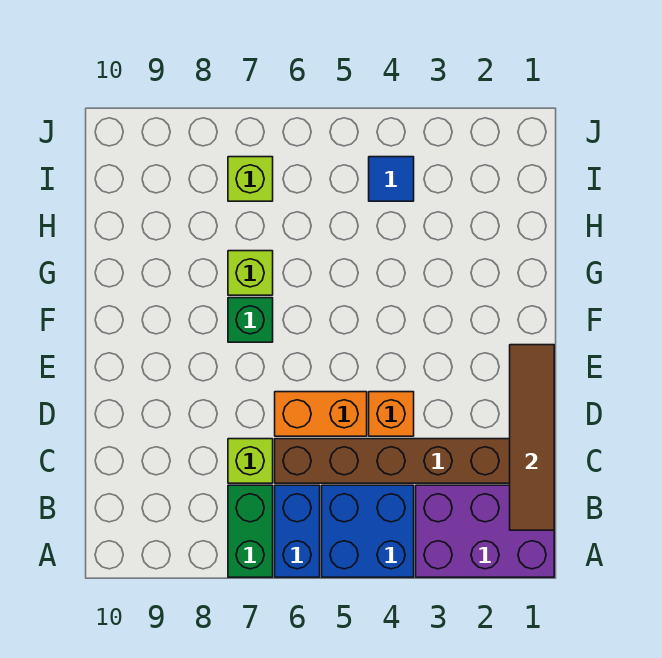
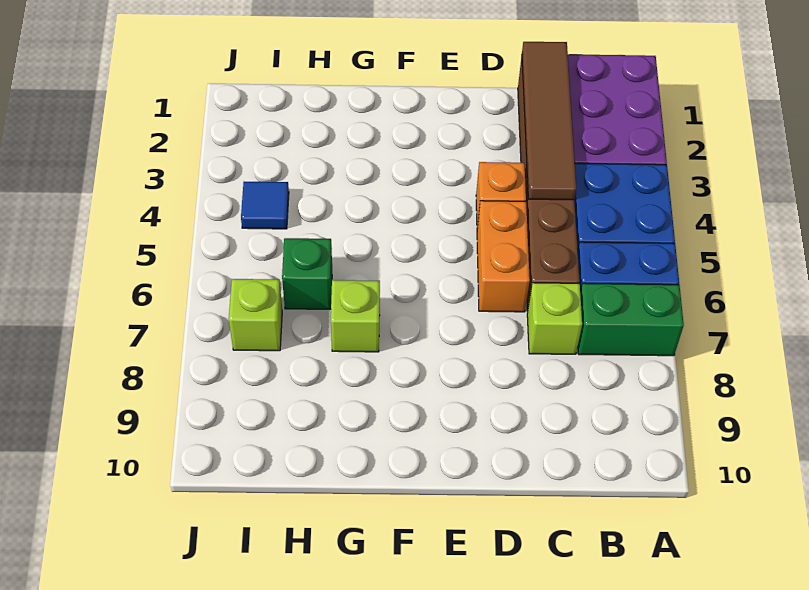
brown 1x4 tile [510,345,554,530] -> brown 1x4 tile turned to [522,42,576,200]
green 1x1 brick [228,298,273,342] -> green 1x1 brick moved to [282,238,332,309]

